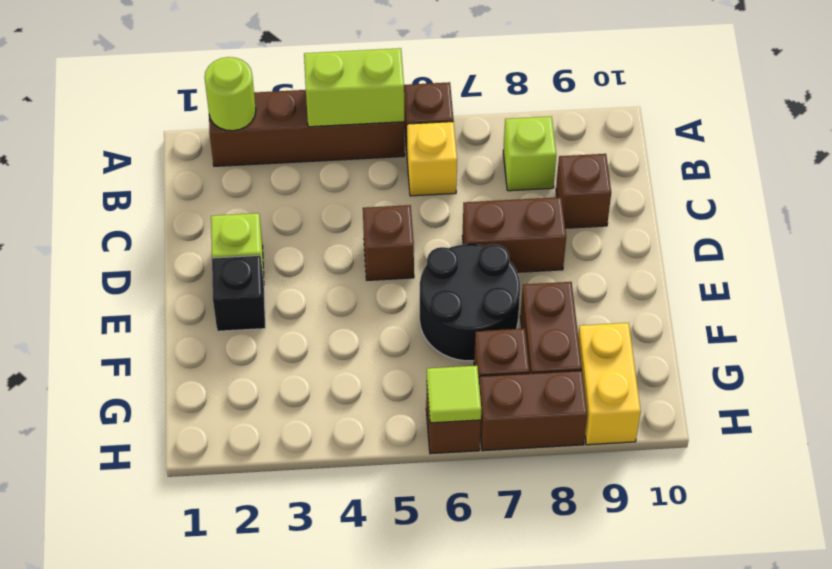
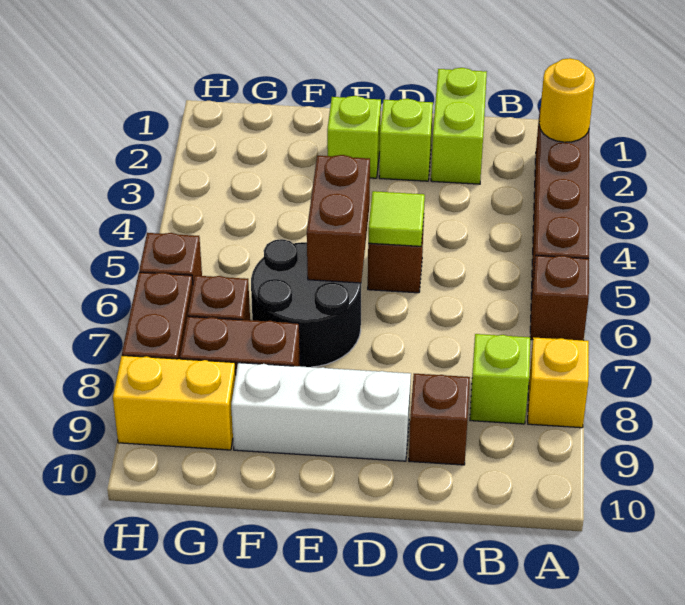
lime 1x1 round brick [204,57,256,131] -> yellow 1x1 round brick [539,58,595,142]
lime 1x2 brick [304,48,404,127] -> lime 1x2 brick moved to [431,68,487,184]
yellow 1x1 brick [407,122,457,196] -> yellow 1x1 brick moved to [528,337,589,428]
brown 1x2 brick [462,197,566,272] -> brown 1x2 brick moved to [307,155,370,283]
none -> white 1x3 brick [231,363,411,461]
black 1x1 brick [212,255,265,331] -> lime 1x1 brick [327,96,381,178]
lime 1x1 tile [427,366,481,423] -> lime 1x1 tile moved to [368,191,425,246]

